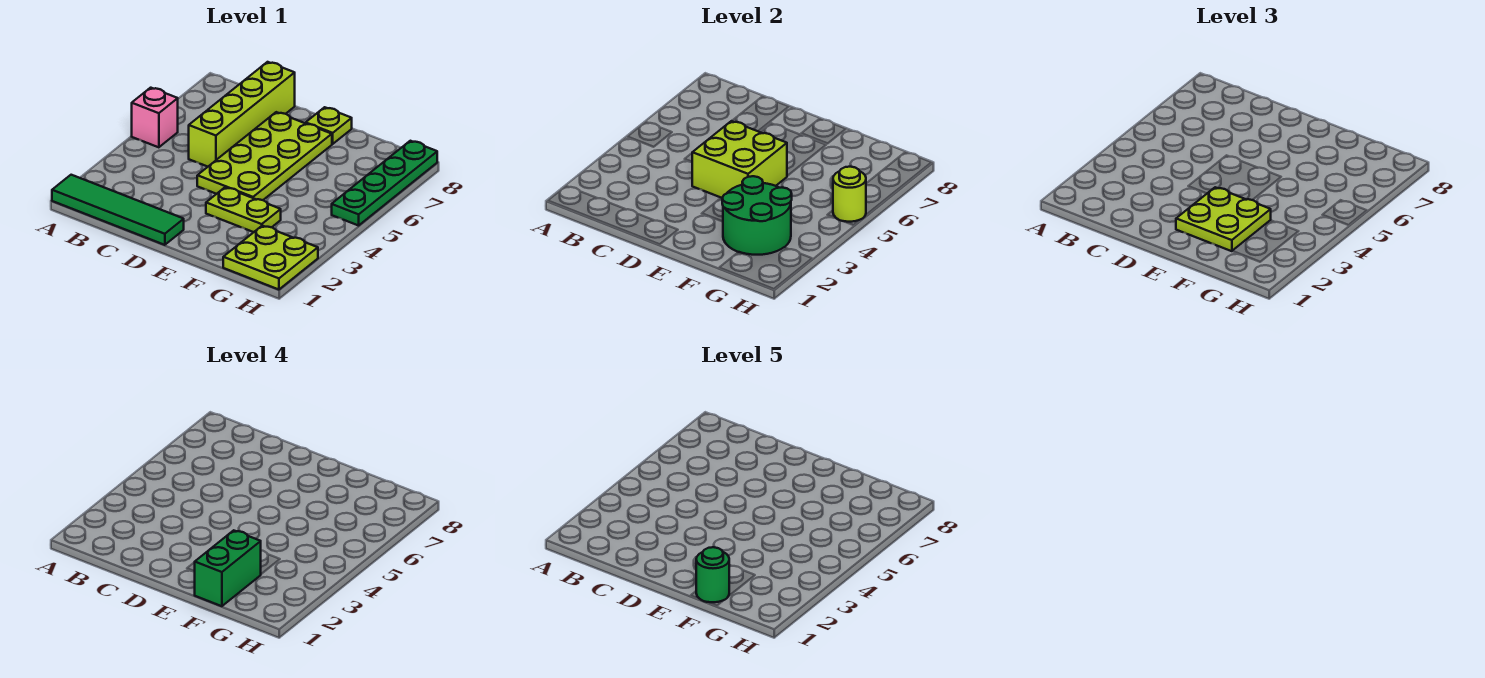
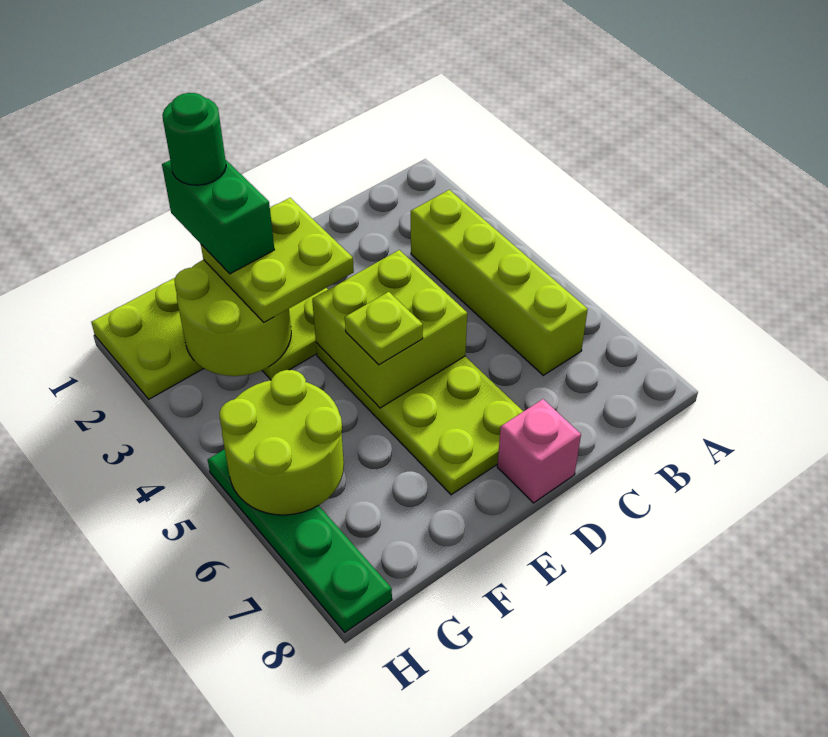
green 1x4 tile [52,175,184,245] -> none
pink 1x1 brick [132,88,178,147] -> pink 1x1 brick moved to [497,399,581,503]
lime 1x4 brick [189,62,295,167] -> lime 1x4 brick moved to [411,190,588,375]
lime 1x1 plate [306,107,352,144] -> lime 1x1 plate moved to [345,292,423,365]
green 2x2 round brick [722,176,792,255] -> lime 2x2 round brick [175,260,291,376]
lime 1x1 round brick [833,167,866,222] -> lime 2x2 round brick [219,370,344,515]

